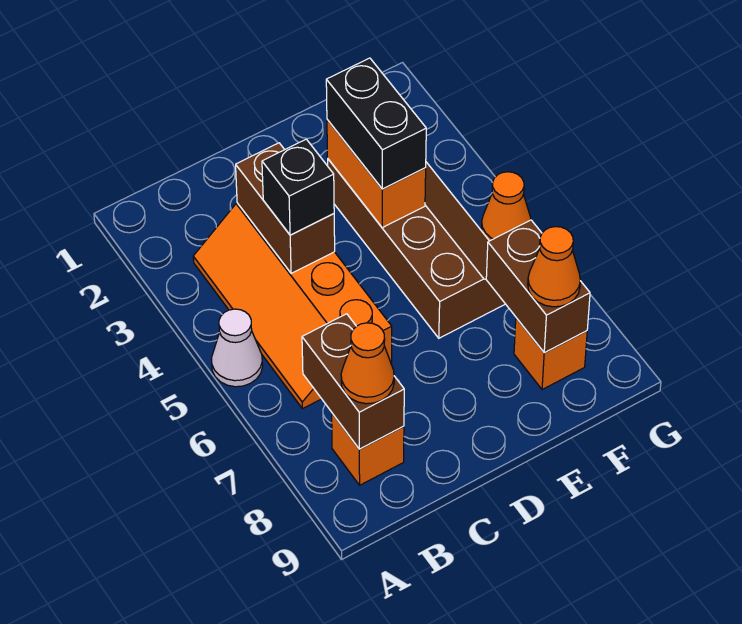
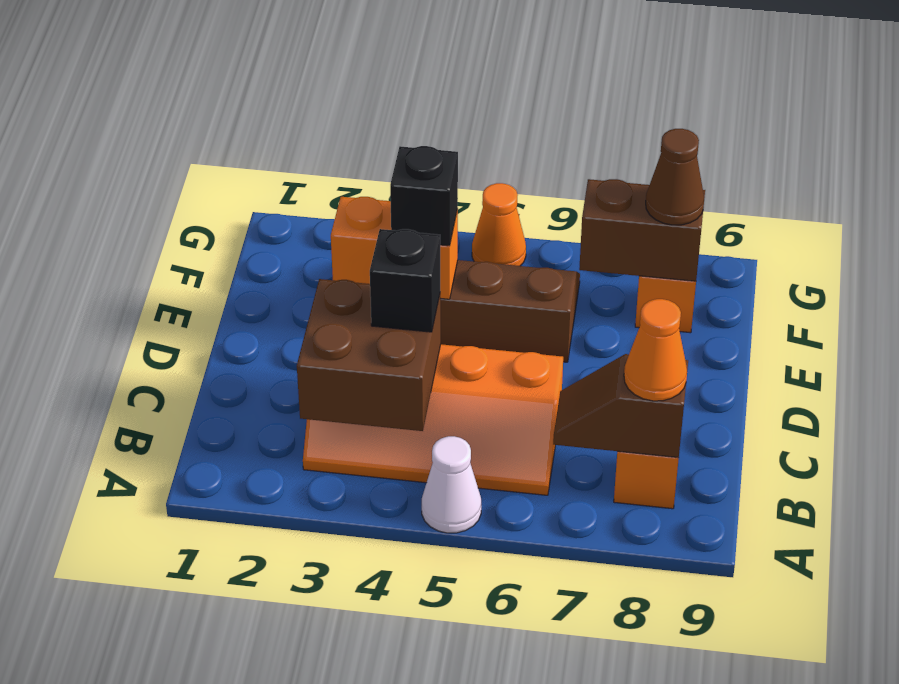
brown 1x2 brick [302,314,404,449] -> brown 1x2 slope [553,354,688,458]
brown 1x2 brick [236,143,335,273] -> brown 2x2 brick [297,279,441,431]
black 1x2 brick [326,58,426,189] -> black 1x1 brick [390,146,458,246]
orange 1x1 cone [528,227,580,307] -> brown 1x1 cone [646,129,704,225]

